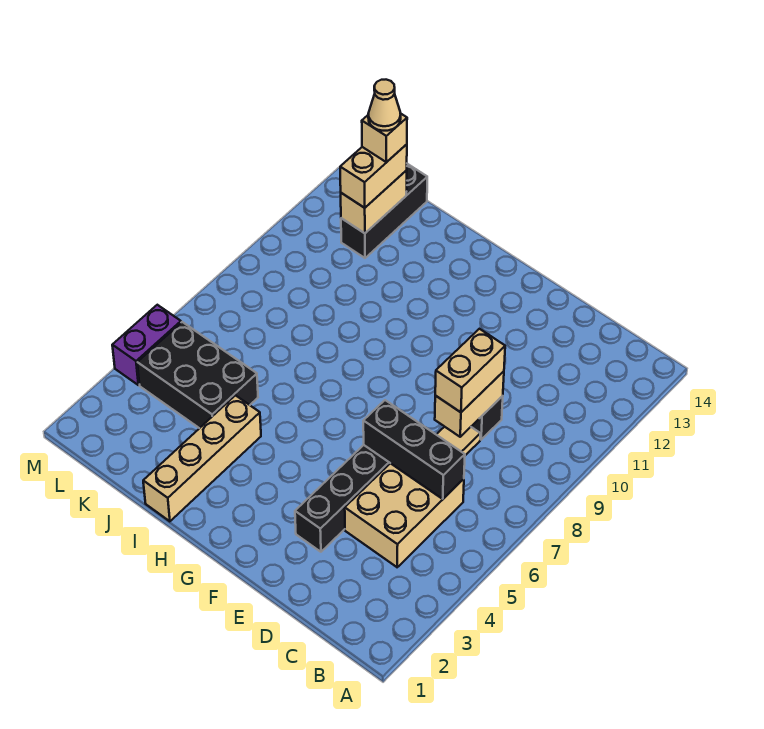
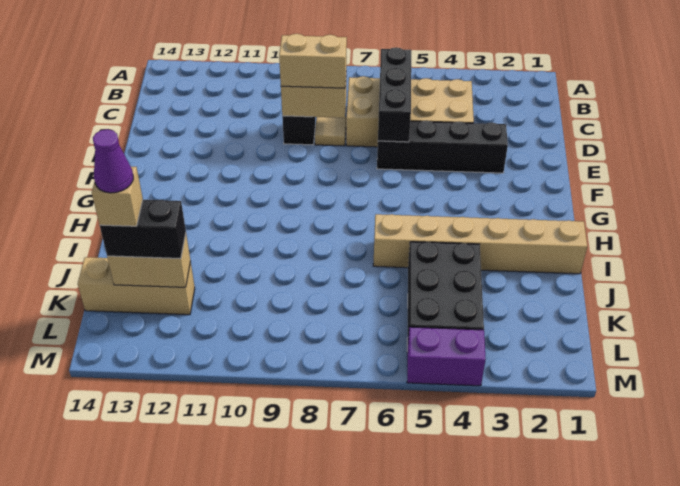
tan 2x3 brick [345,463,464,567] -> tan 2x4 brick [346,76,474,147]
tan 1x4 brick [143,395,261,521] -> tan 1x6 brick [373,214,587,274]
black 1x3 brick [341,164,427,258] -> tan 1x3 brick [78,257,195,315]
tan 1x2 brick [340,144,407,208] -> black 1x2 brick [100,200,186,259]
tan 1x1 cone [368,80,401,131] -> purple 1x1 cone [93,129,133,193]

